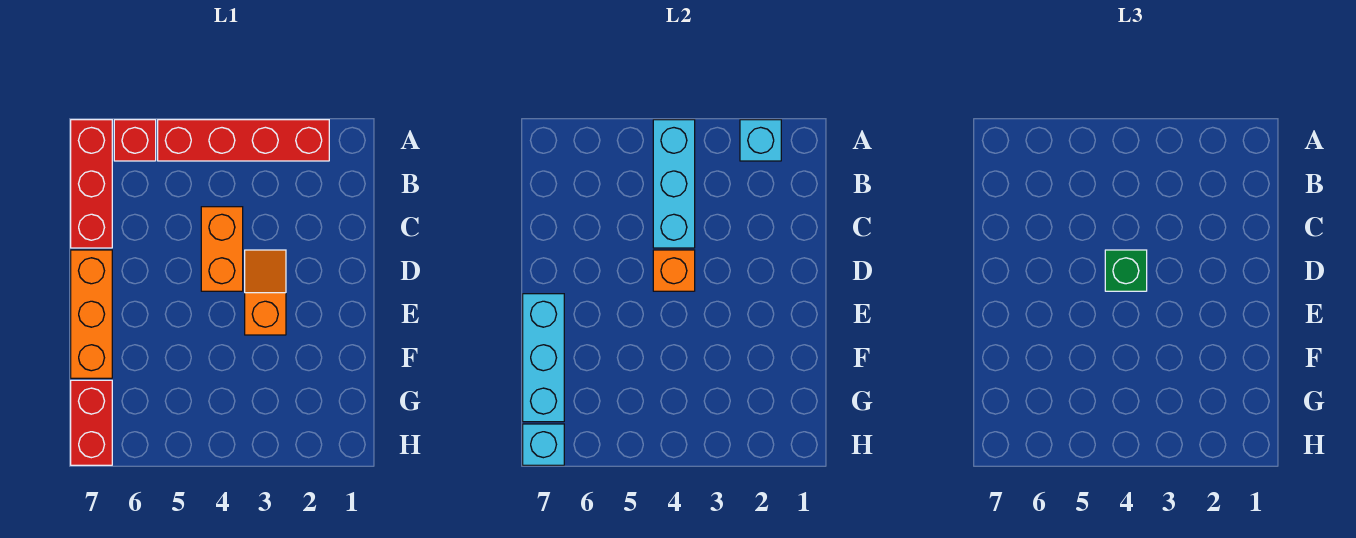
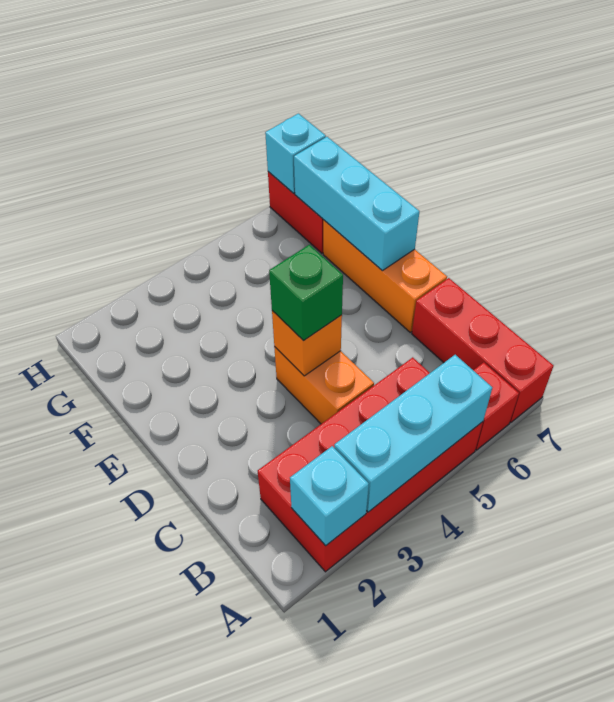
red 1x4 brick [158,120,329,161] -> red 2x4 brick [258,357,483,572]
cyan 1x3 brick [653,120,695,248] -> cyan 1x3 brick turned to [334,355,492,512]
orange 1x2 slope [245,250,286,335] -> none

